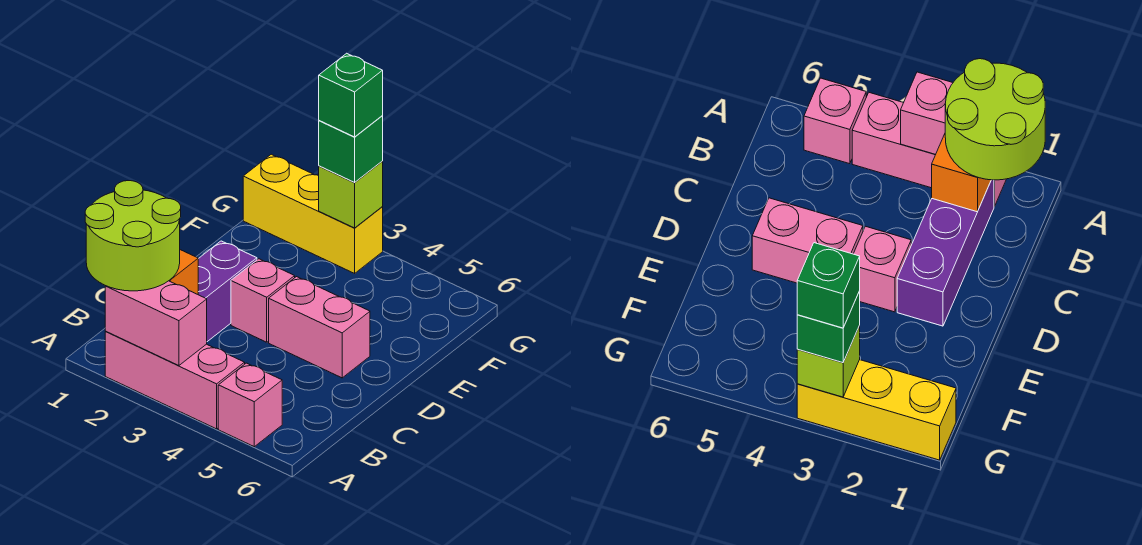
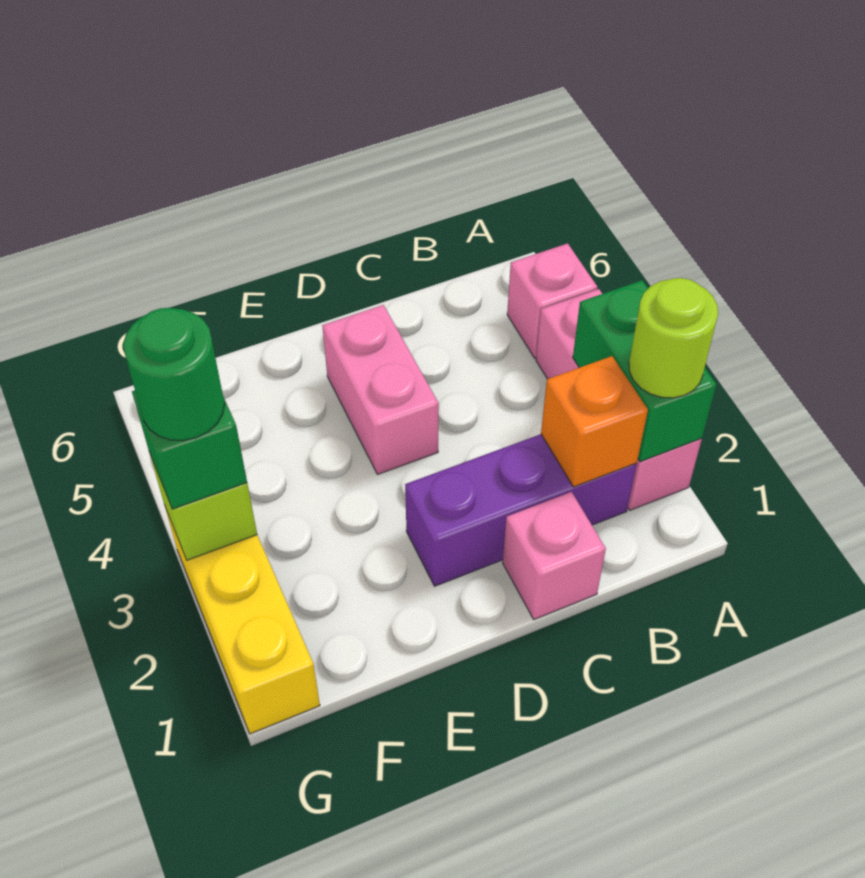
lime 2x2 round brick [85,181,181,291] -> lime 1x1 round brick [629,278,718,398]
pink 1x2 brick [105,281,207,366] -> green 1x2 brick [573,280,717,462]
pink 1x1 brick [231,259,295,342] -> pink 1x1 brick moved to [503,492,606,619]
green 1x1 brick [319,53,383,137] -> green 1x1 round brick [123,308,225,441]

